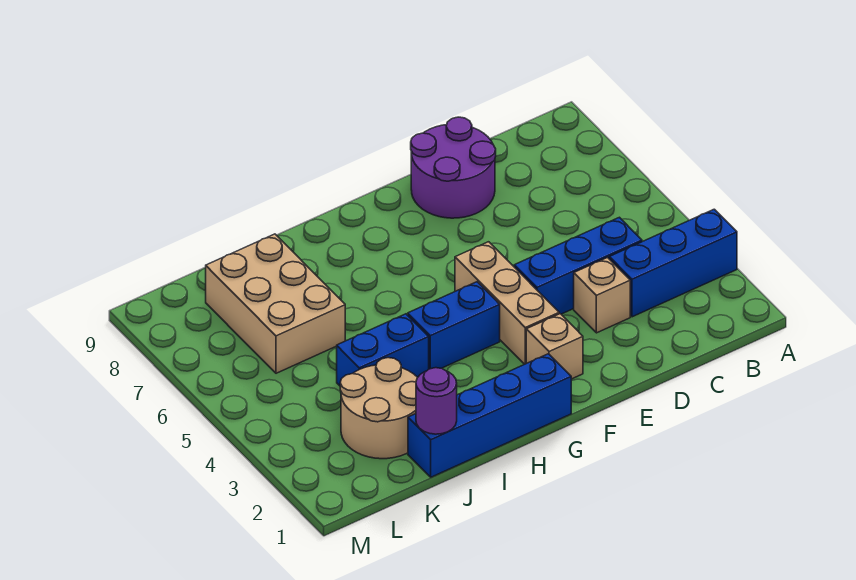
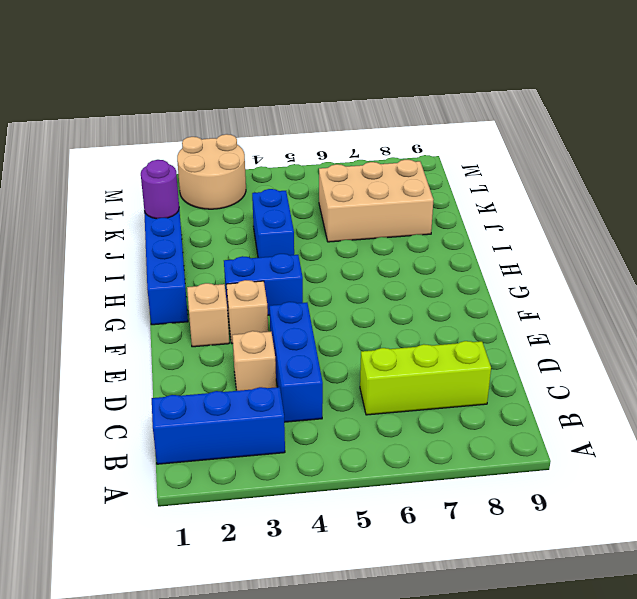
blue 1x3 brick [609,209,737,317] -> blue 1x3 brick turned to [152,387,285,464]
none -> lime 1x3 brick [360,341,491,415]
purple 2x2 round brick [411,117,496,218] -> none
tan 1x3 brick [455,242,559,364] -> tan 1x1 brick [227,280,268,343]
blue 1x2 brick [408,282,500,369] -> blue 1x2 brick turned to [224,254,303,315]
tan 2x2 round brick [340,358,418,459] -> tan 2x2 round brick moved to [177,134,246,209]

